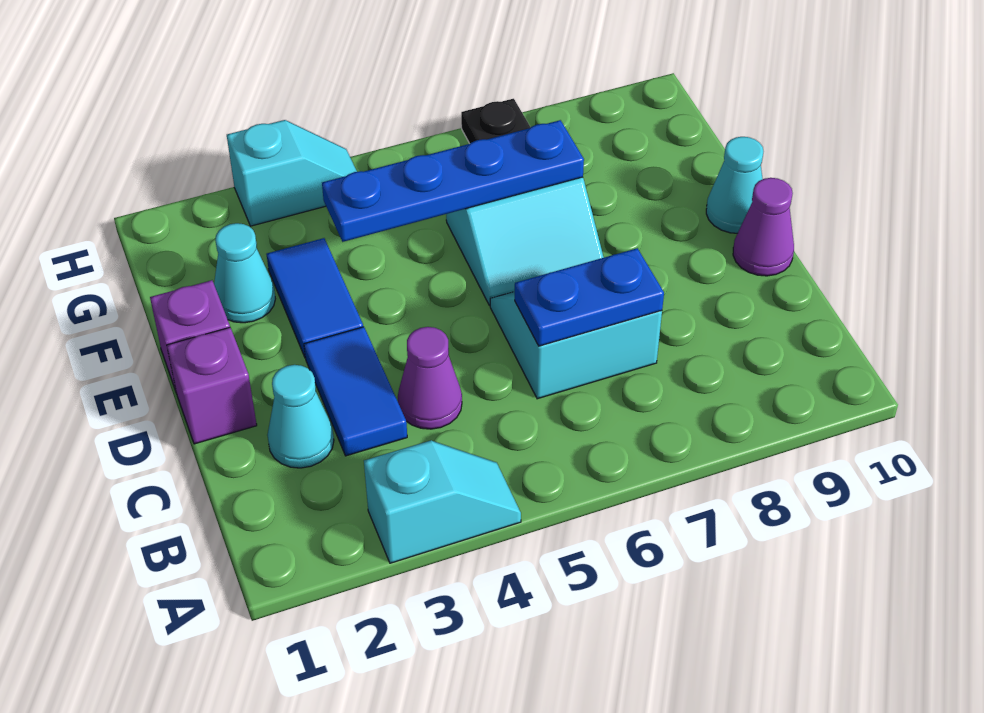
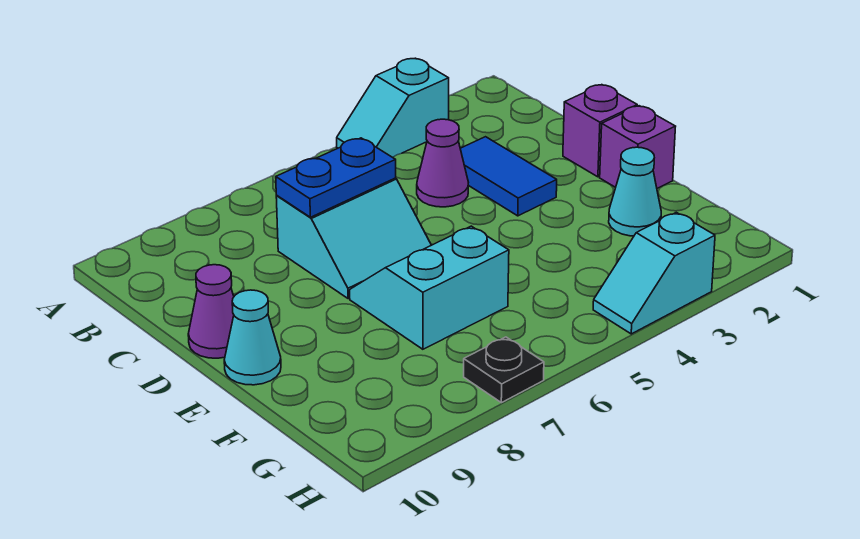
cyan 1x1 cone [267,365,334,468] -> none
blue 1x2 tile [267,238,363,358] -> none
blue 1x4 plate [322,120,584,242] -> none

